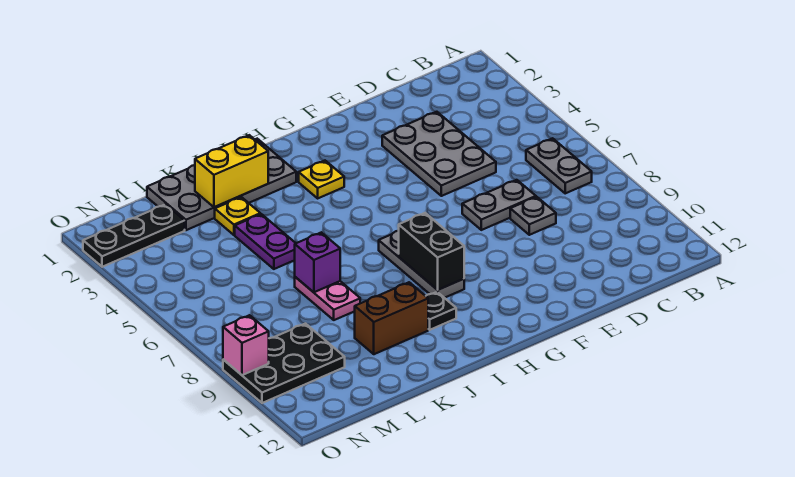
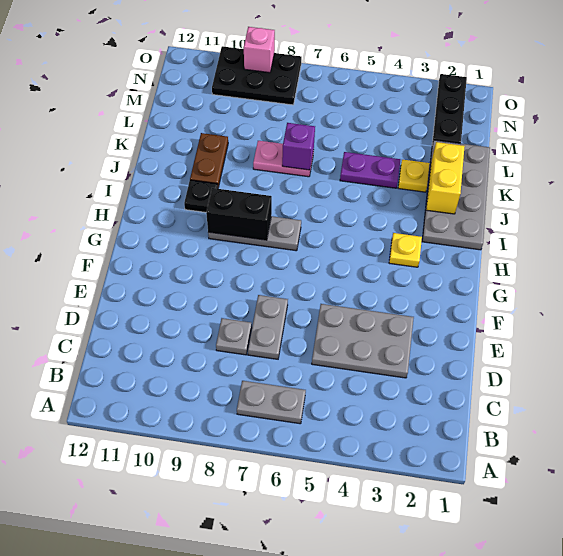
brown 1x2 brick [355,282,428,354] -> brown 1x2 plate [190,133,228,188]
black 2x3 plate [223,324,345,403] -> black 2x3 plate turned to [212,46,302,105]

